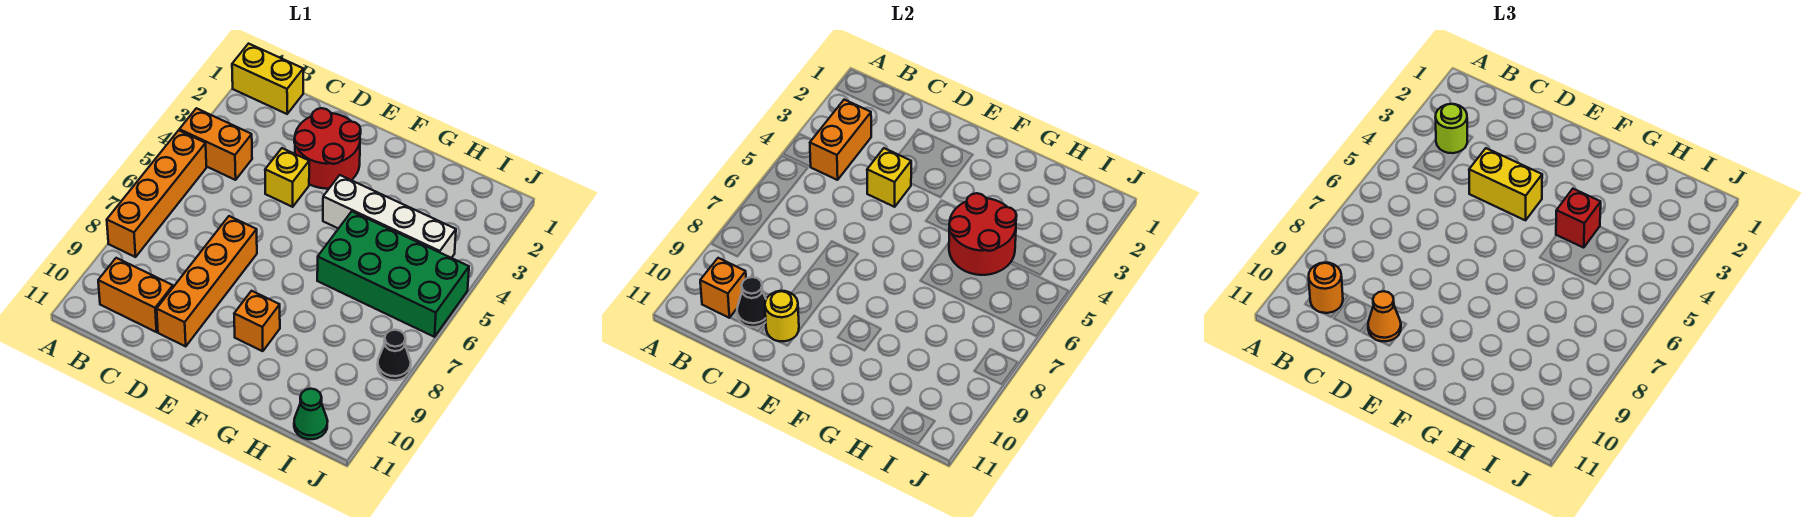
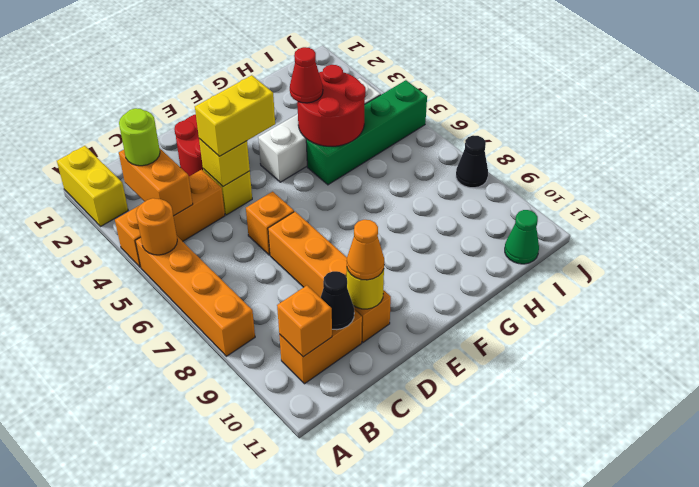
yellow 1x2 brick [232,44,303,114] -> yellow 1x2 brick turned to [57,146,128,226]
orange 1x2 brick [179,108,252,180] -> orange 1x3 brick [115,170,225,267]
orange 1x1 round brick [1309,263,1343,313] -> orange 1x1 round brick moved to [136,198,177,255]
orange 1x1 brick [234,291,280,351] -> orange 1x1 brick moved to [246,192,294,255]
red 1x1 brick [1556,189,1601,248] -> red 1x1 cone [290,47,323,103]
green 2x4 brick [317,212,469,337] -> green 1x4 brick [306,80,427,185]

